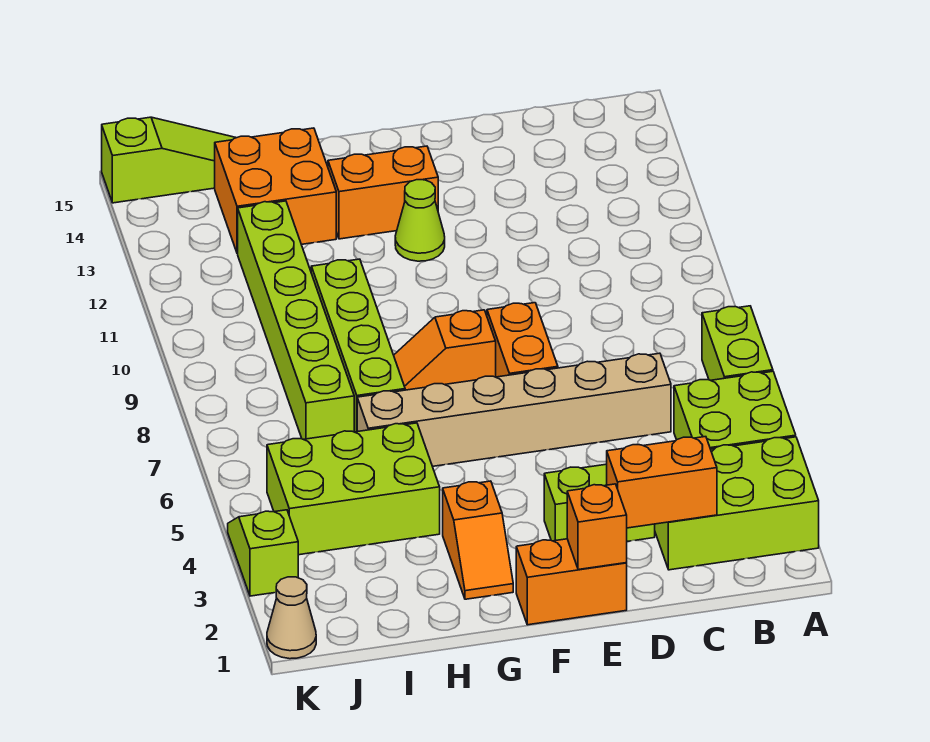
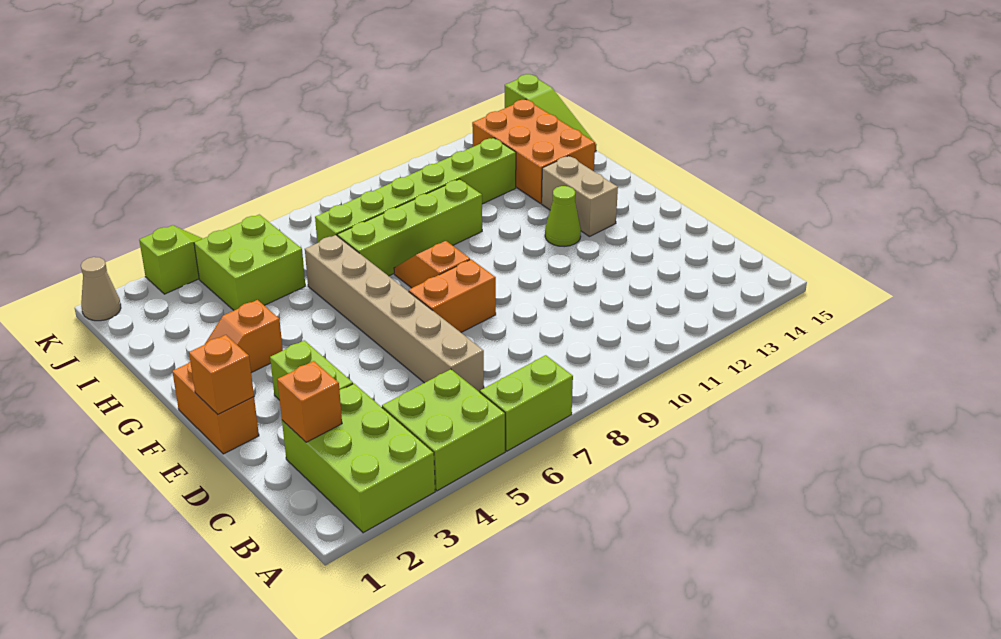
orange 1x2 brick [607,437,717,528] -> orange 1x1 brick [277,361,342,442]
orange 1x2 brick [328,146,438,239] -> tan 1x2 brick [542,156,618,237]
lime 2x3 brick [267,423,440,555] -> lime 2x2 brick [194,214,305,310]
orange 2x2 brick [215,128,336,254] -> orange 2x3 brick [472,99,595,203]

